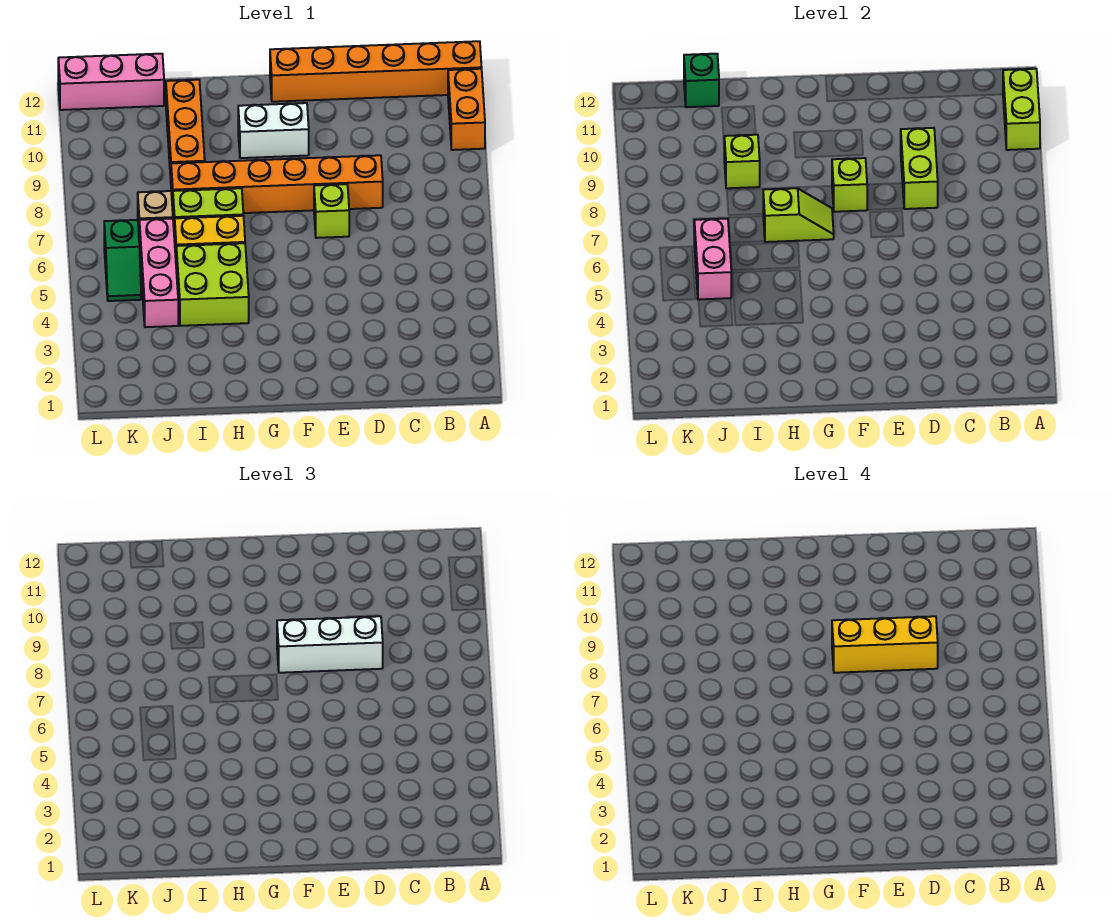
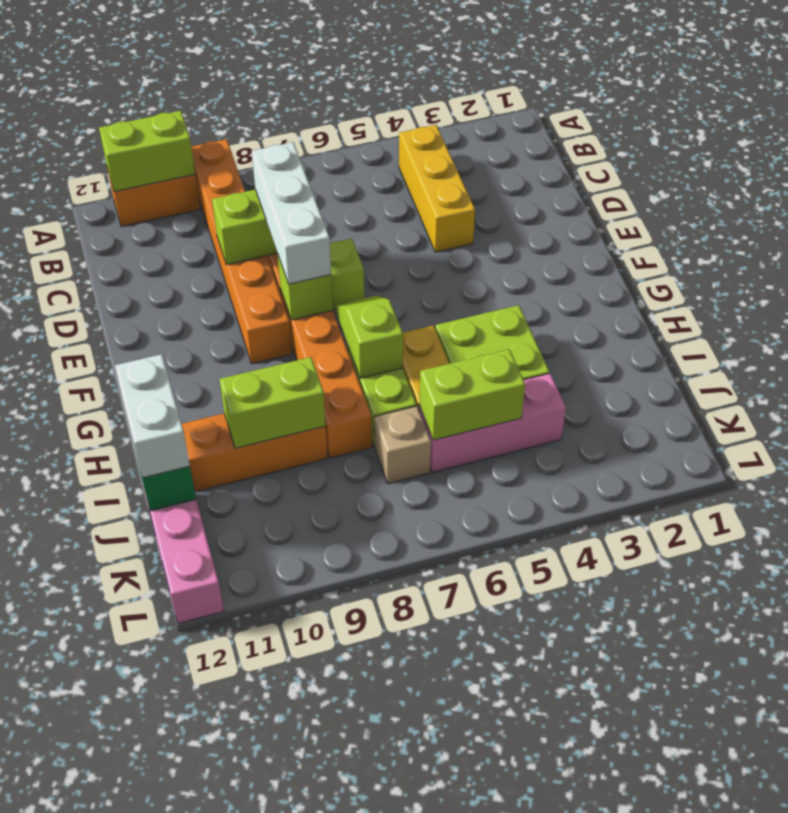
orange 1x6 brick [270,41,482,102] -> orange 1x6 brick moved to [191,139,292,364]
yellow 1x3 brick [832,616,938,673] -> yellow 1x3 brick moved to [399,125,475,252]
white 1x2 brick [238,103,309,158] -> white 1x2 brick moved to [115,354,190,478]
lime 1x1 brick [724,135,760,188] -> lime 1x2 brick [220,357,326,448]
pink 1x2 brick [694,219,731,299] -> lime 1x2 brick [419,349,525,440]
green 1x2 slope [104,220,141,301] -> none

